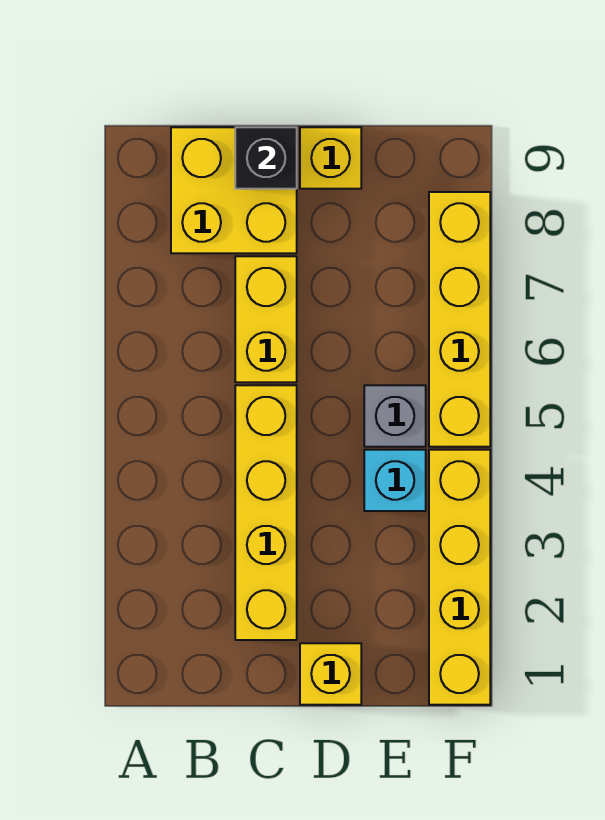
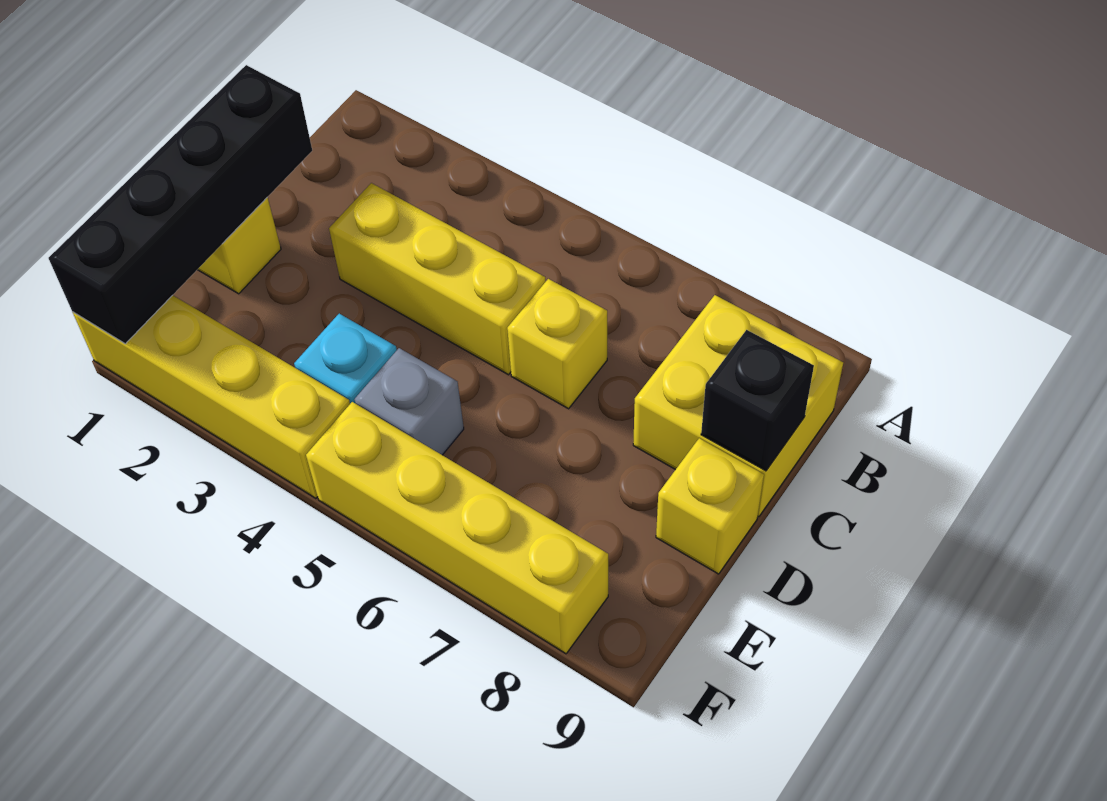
none -> black 1x4 brick [49,65,312,344]
yellow 1x4 brick [235,385,297,640] -> yellow 1x3 brick [329,183,546,375]
yellow 1x2 brick [235,256,297,382] -> yellow 1x1 brick [507,279,607,409]

